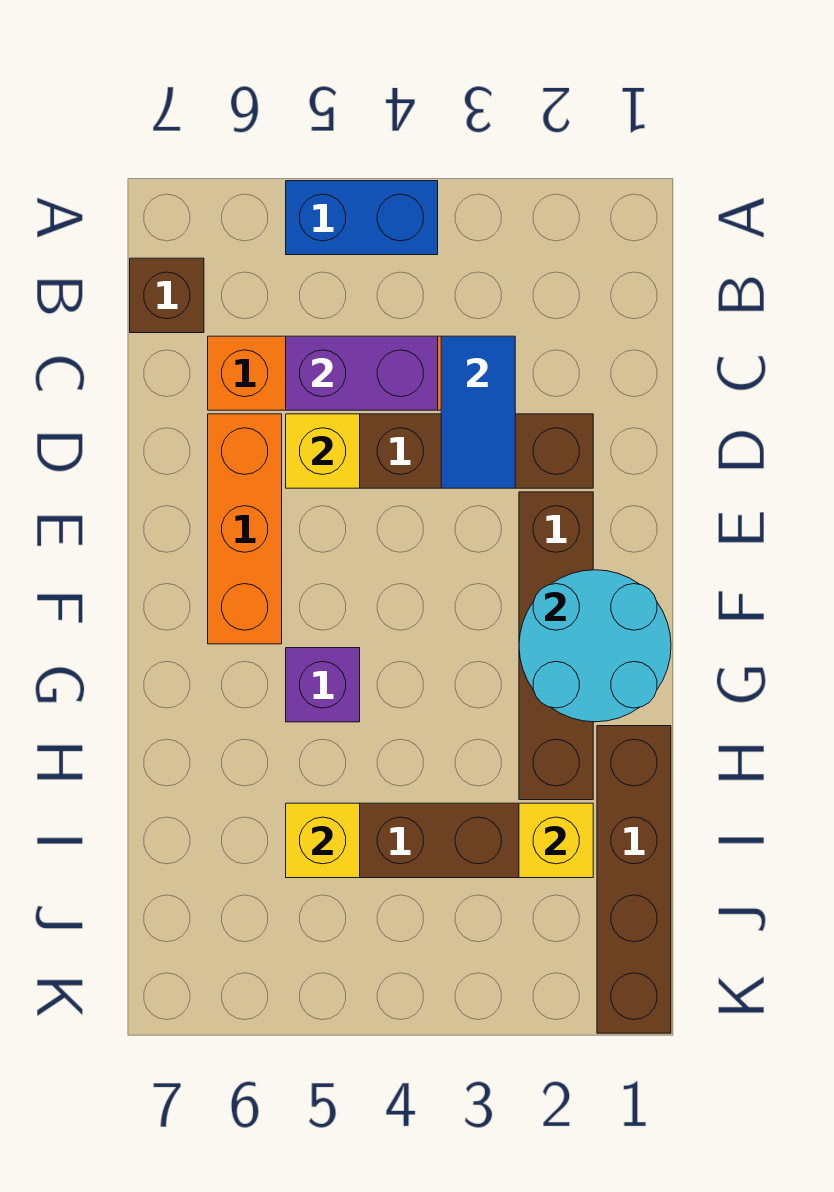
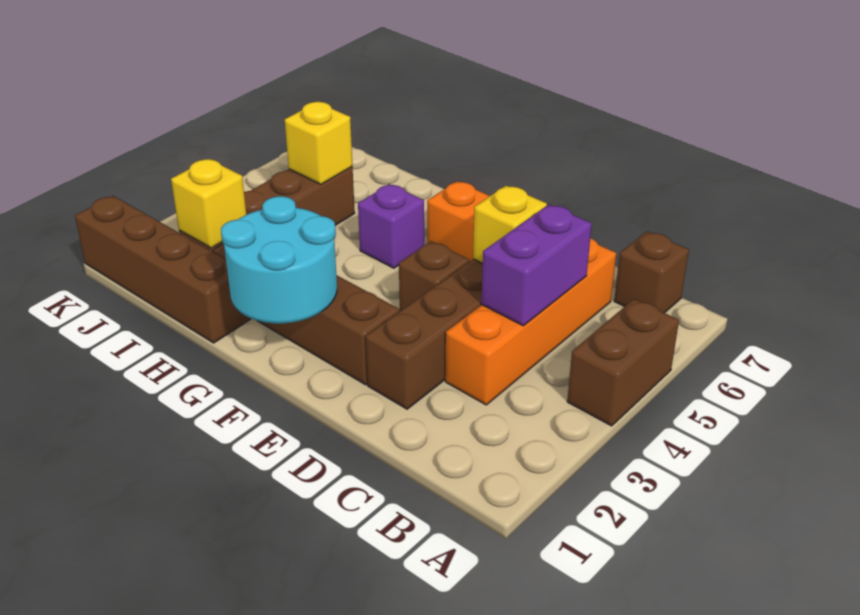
blue 1x2 brick [286,181,438,255] -> brown 1x2 brick [567,299,679,426]
blue 1x2 tile [441,336,515,488] -> none
none -> brown 1x1 brick [399,241,469,311]

